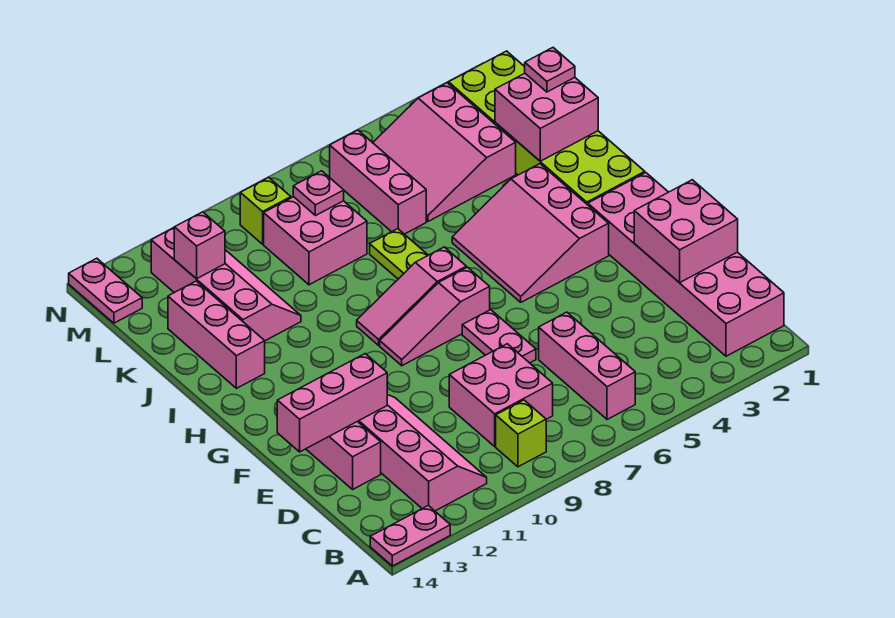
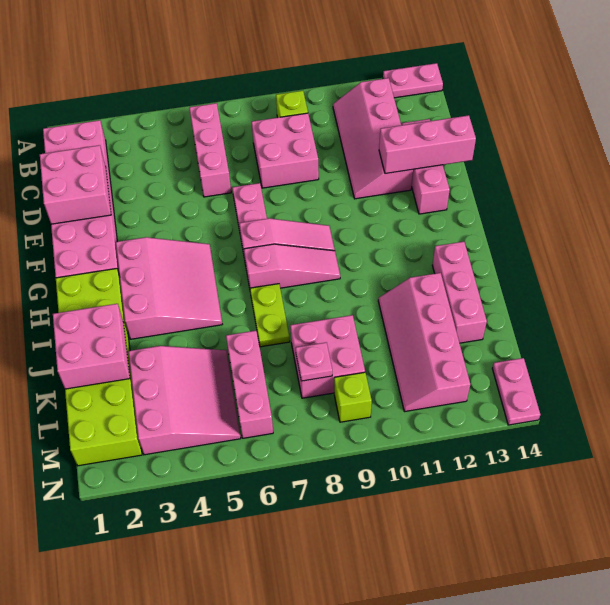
pink 1x1 plate [525,48,575,92] -> none
pink 1x1 brick [174,212,225,279] -> none

